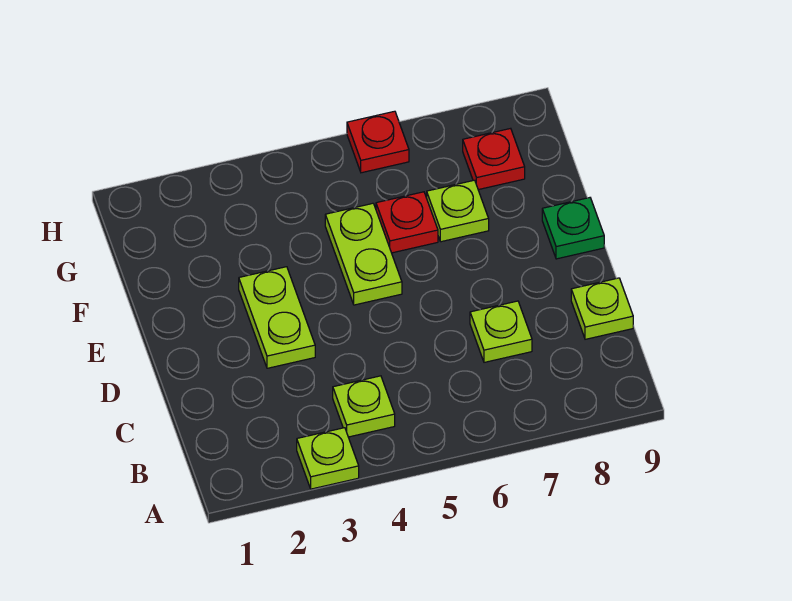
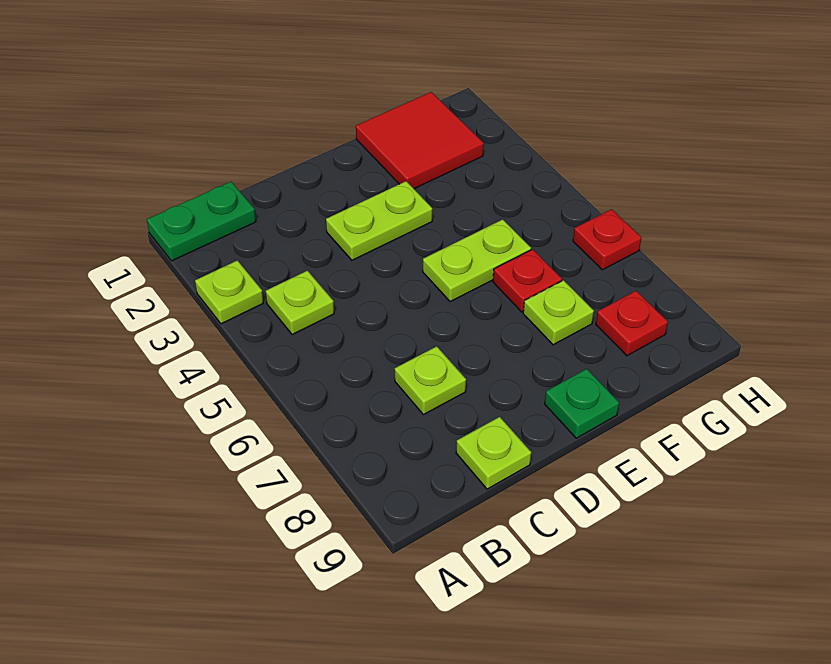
none -> green 1x2 plate [147,182,256,261]
none -> red 2x2 tile [356,92,484,189]

